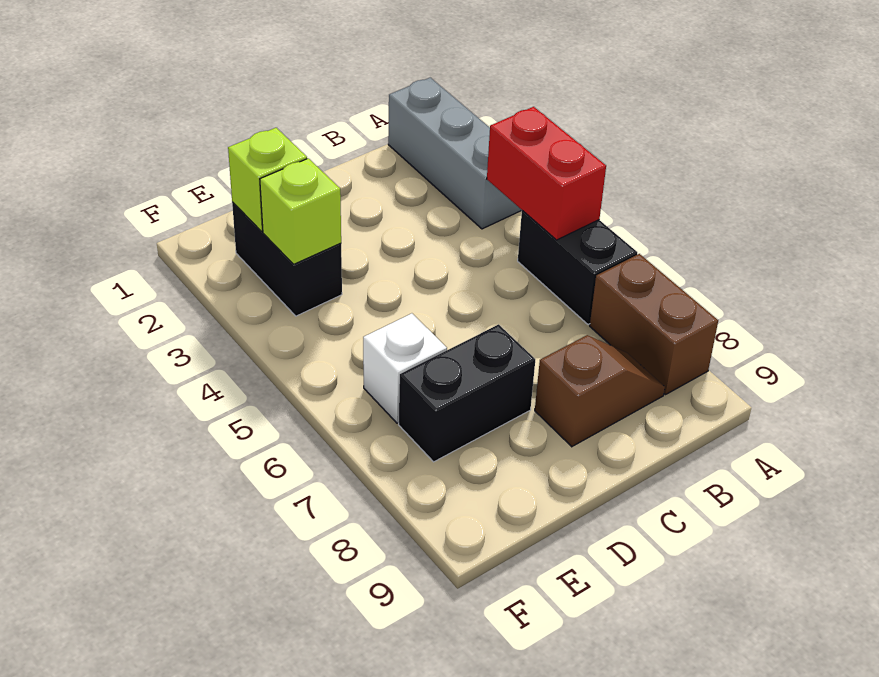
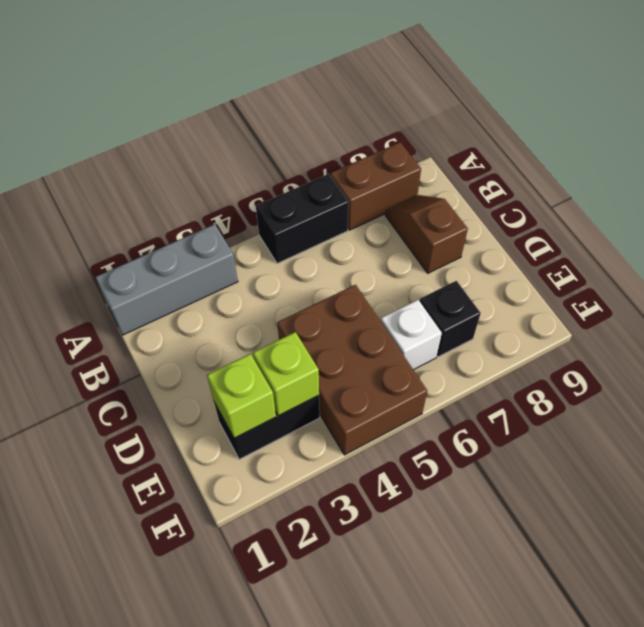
red 1x2 brick [487,107,606,240] -> none
none -> brown 2x3 brick [277,285,427,455]
black 1x2 brick [399,324,535,462] -> black 1x1 brick [420,281,481,357]

